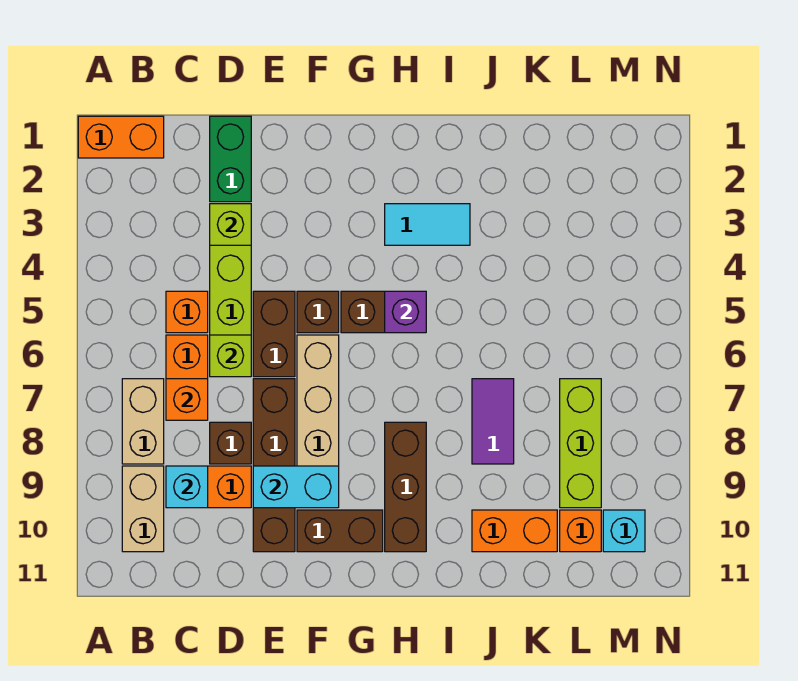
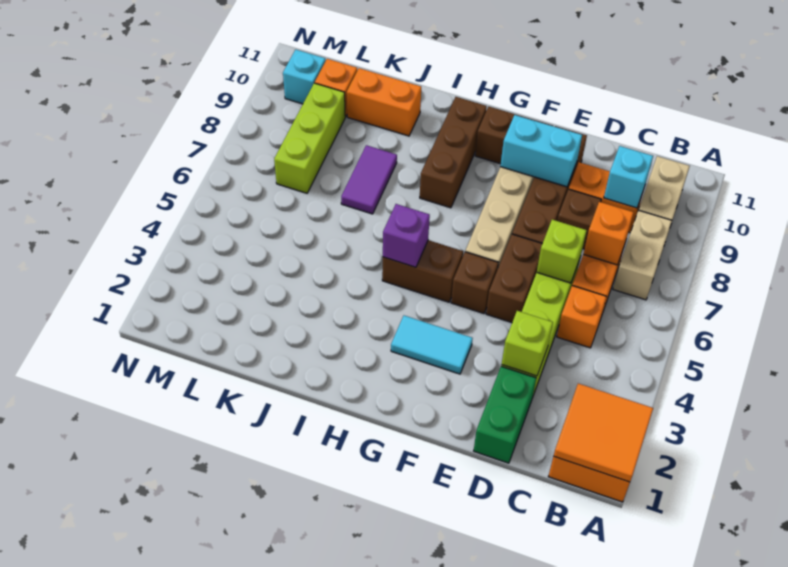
none -> orange 2x2 tile [554,384,653,482]
cyan 1x2 tile [385,204,470,245] -> cyan 1x2 tile moved to [391,316,473,374]

